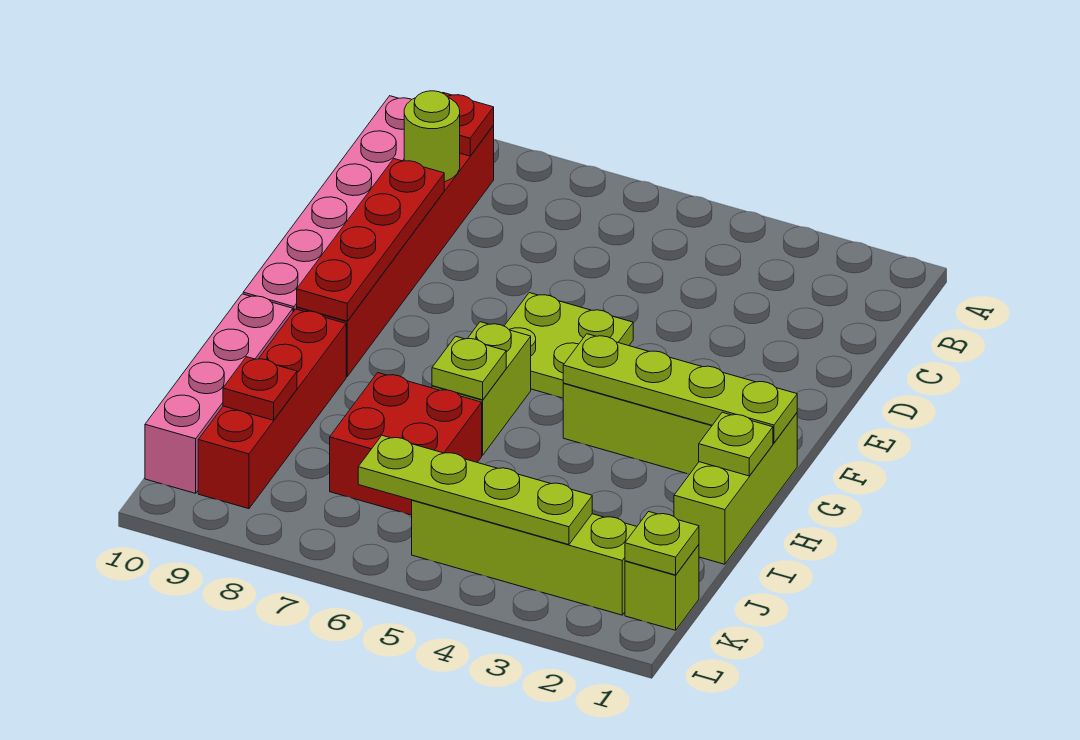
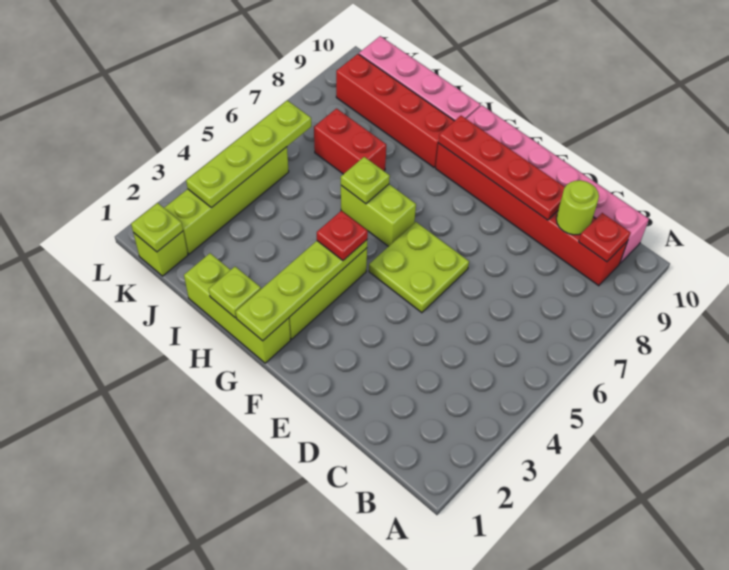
red 2x2 brick [330,373,482,515] -> red 1x2 brick [314,109,386,174]
red 1x1 plate [223,357,297,420] -> red 1x1 plate moved to [317,211,368,260]

